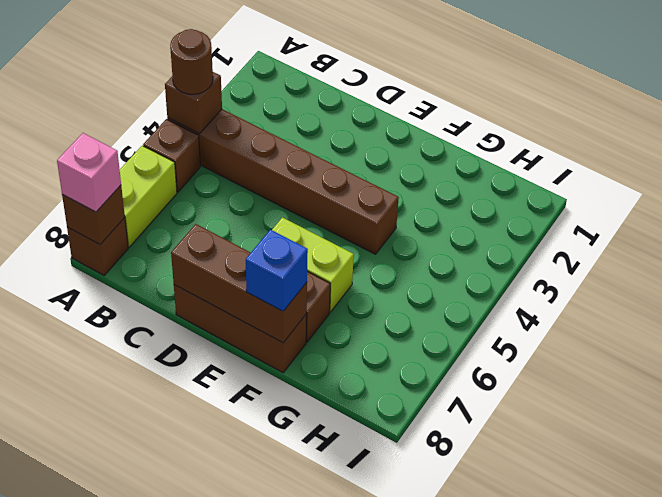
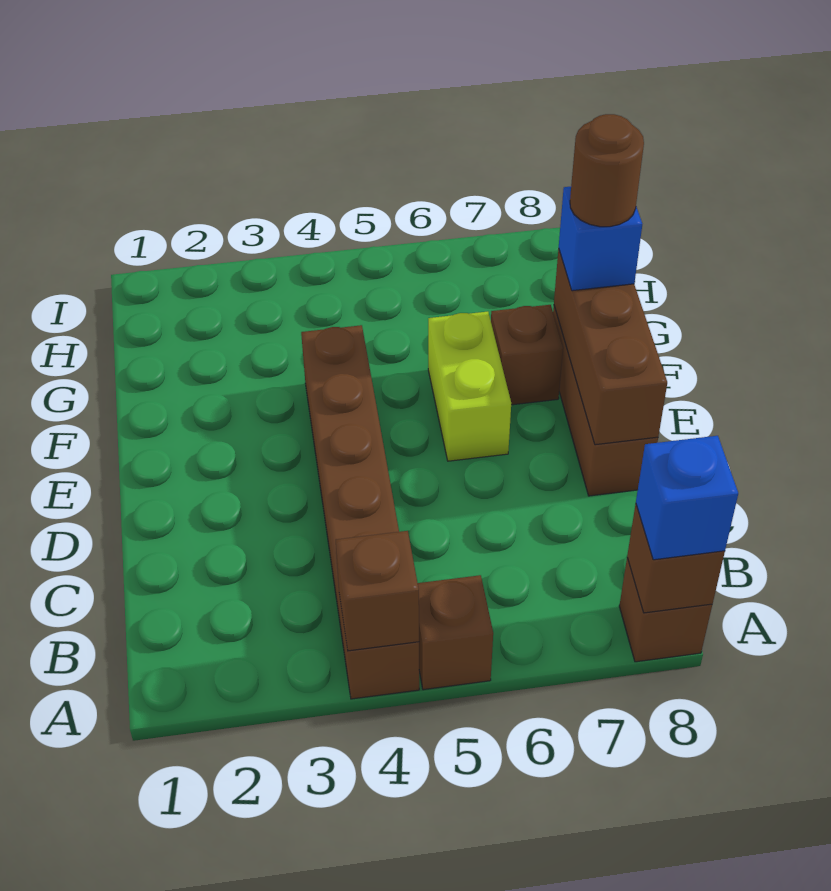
brown 1x1 round brick [170,29,213,94] -> brown 1x1 round brick moved to [570,114,644,227]
lime 1x2 brick [120,146,177,247] -> none
pink 1x1 brick [57,133,121,212] -> blue 1x1 brick [636,436,738,560]

